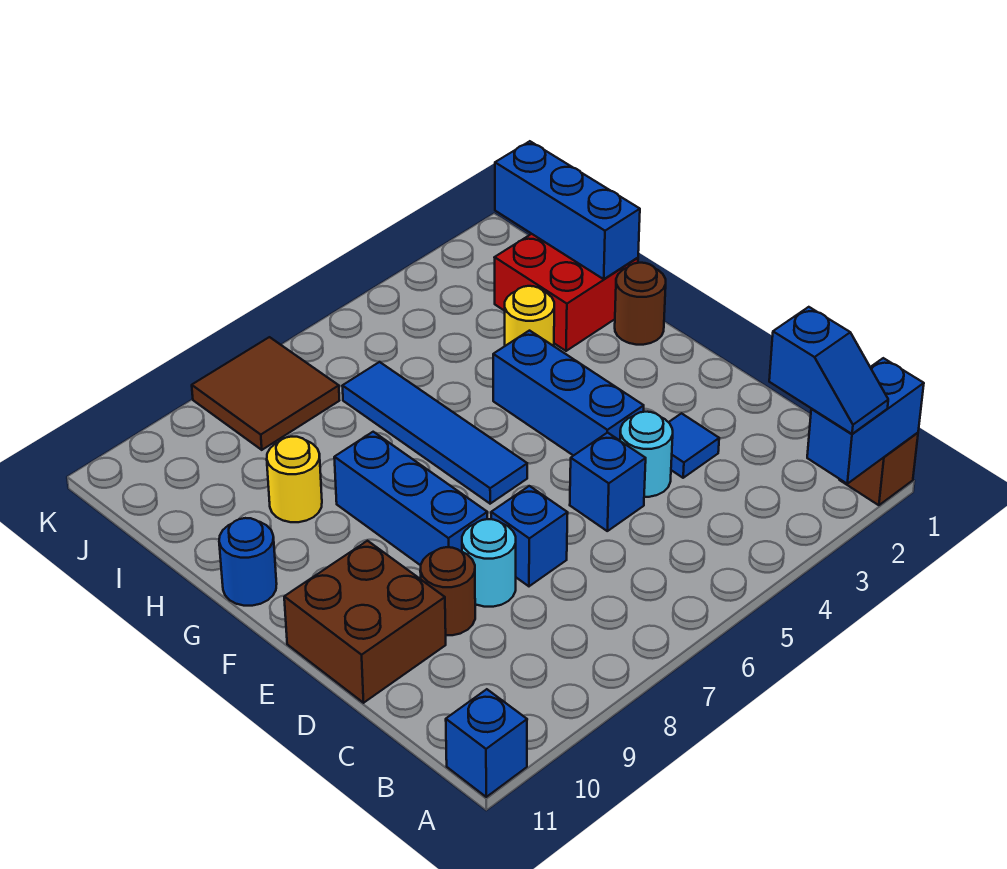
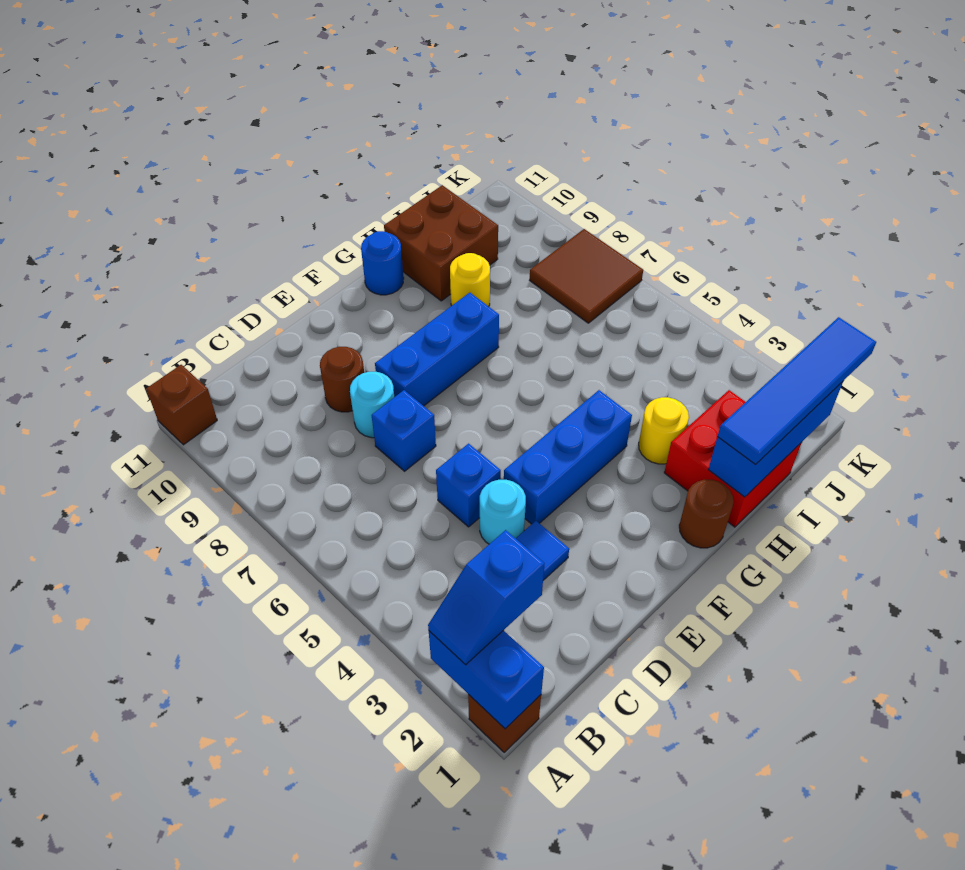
blue 1x1 brick [446,689,527,797] -> brown 1x1 brick [146,365,217,445]
brown 2x2 brick [284,541,446,703] -> brown 2x2 brick moved to [384,185,498,301]
blue 1x4 tile [343,362,527,504] -> blue 1x4 tile moved to [717,317,876,465]

